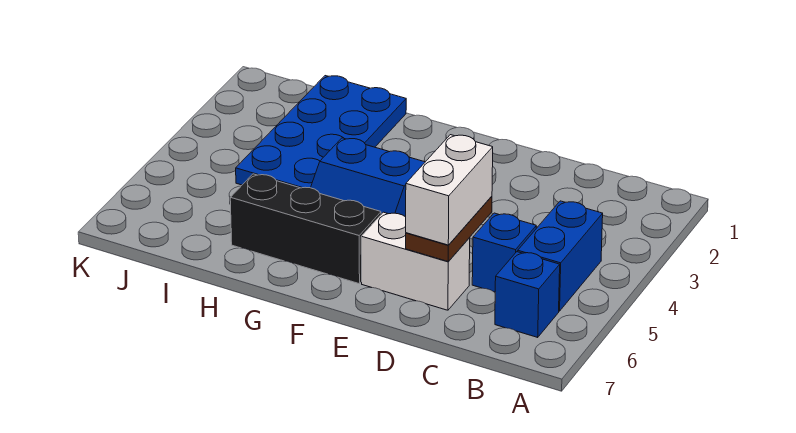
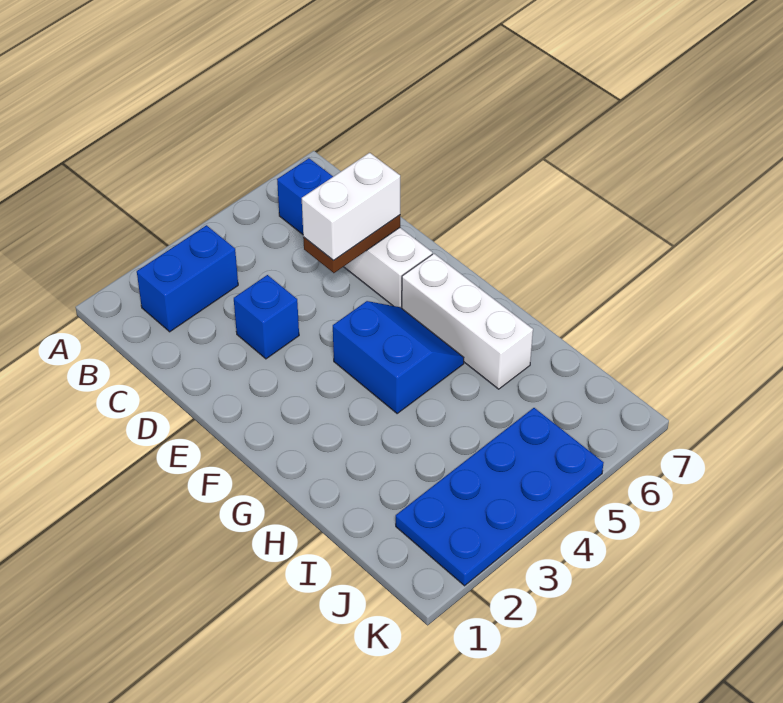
blue 1x2 brick [518,201,603,311] -> blue 1x2 brick moved to [137,225,238,332]
blue 1x1 brick [472,213,536,292] -> blue 1x1 brick moved to [234,275,299,359]
black 1x3 brick [230,174,381,284] -> white 1x3 brick [402,254,533,389]
blue 2x4 plate [236,76,406,188] -> blue 2x4 plate moved to [396,408,604,586]

